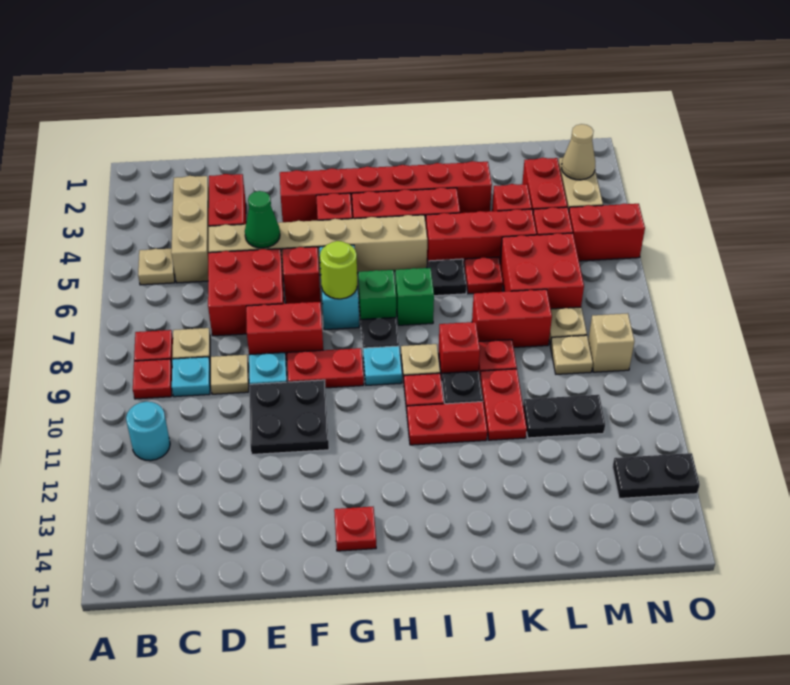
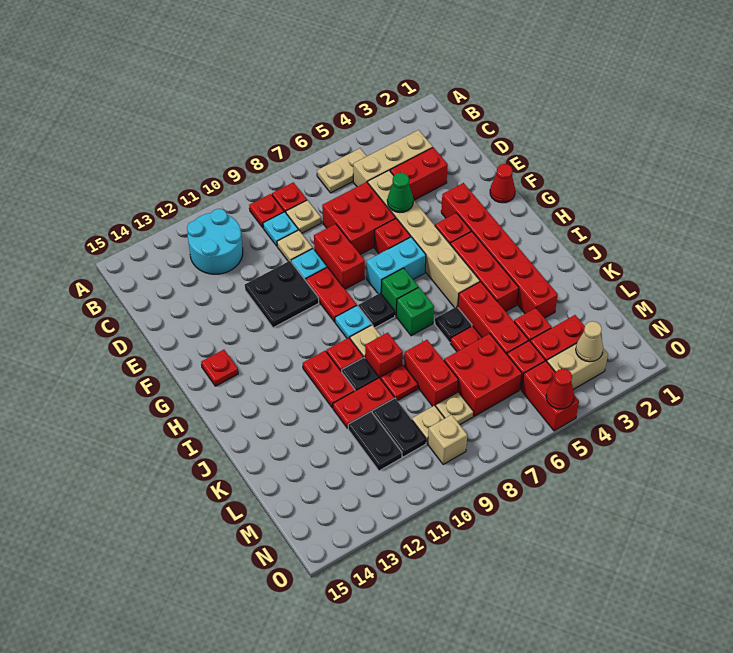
tan 1x1 plate [138,249,175,285] -> tan 1x2 plate [317,148,367,193]
cyan 1x1 round brick [126,402,170,461] -> cyan 2x2 round brick [187,209,243,274]
none -> red 1x1 cone [490,164,515,203]
lime 1x1 round brick [320,241,357,299] -> none
black 1x2 plate [613,453,700,499] -> black 1x2 plate moved to [372,398,426,457]
none -> red 1x1 cone [546,369,574,409]

